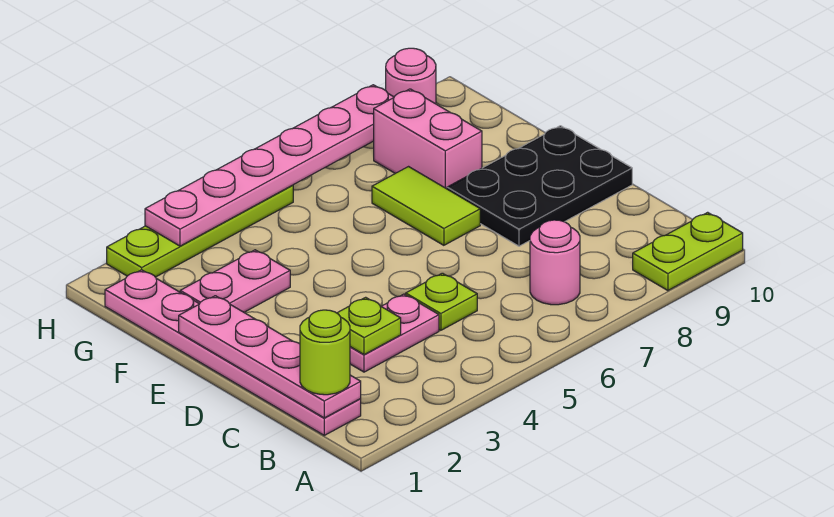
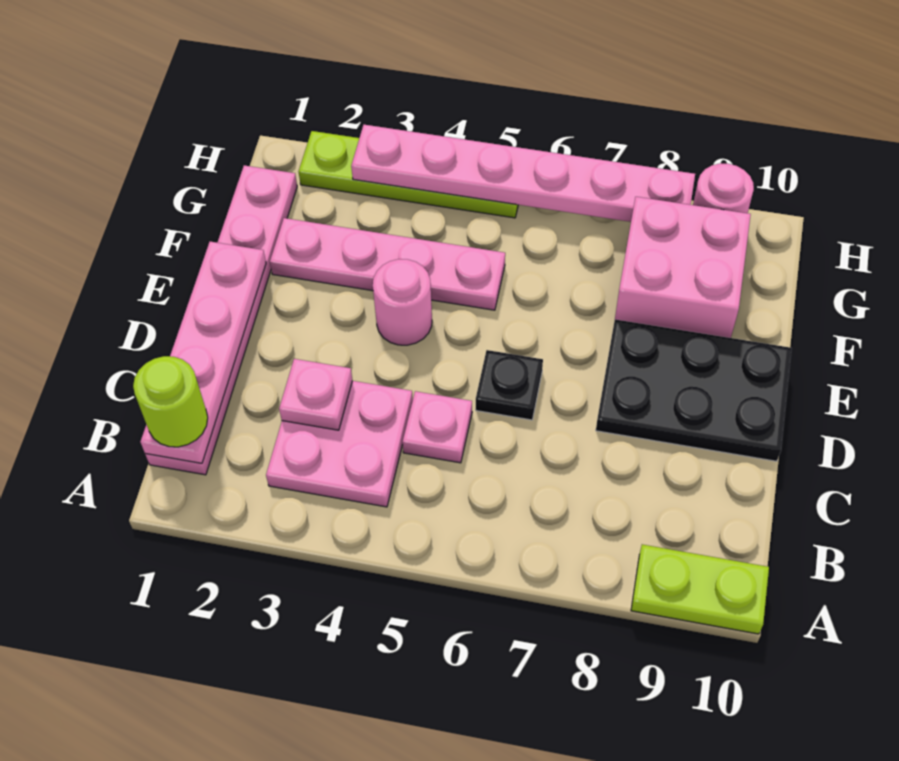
pink 1x1 round brick [530,220,580,305] -> pink 1x1 round brick moved to [373,259,432,345]
pink 1x2 plate [350,294,439,372] -> pink 2x2 plate [266,381,413,507]
lime 1x1 plate [337,297,401,355] -> pink 1x1 plate [279,359,352,430]
lime 1x1 plate [406,273,477,330] -> pink 1x1 plate [403,391,472,463]
none -> black 1x1 plate [476,350,543,420]
lime 1x2 tile [372,167,480,245] -> none
pink 1x2 plate [180,250,290,312] -> pink 1x4 plate [270,218,505,310]
pink 1x2 brick [374,89,482,189] -> pink 2x2 brick [615,197,751,338]

